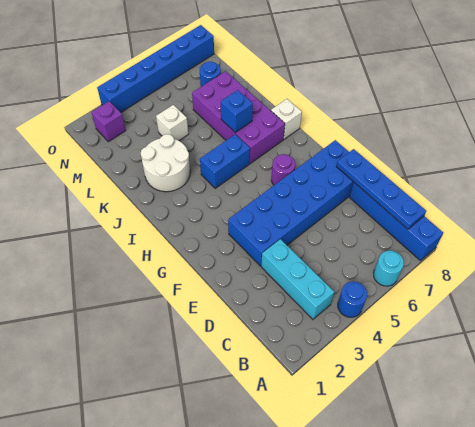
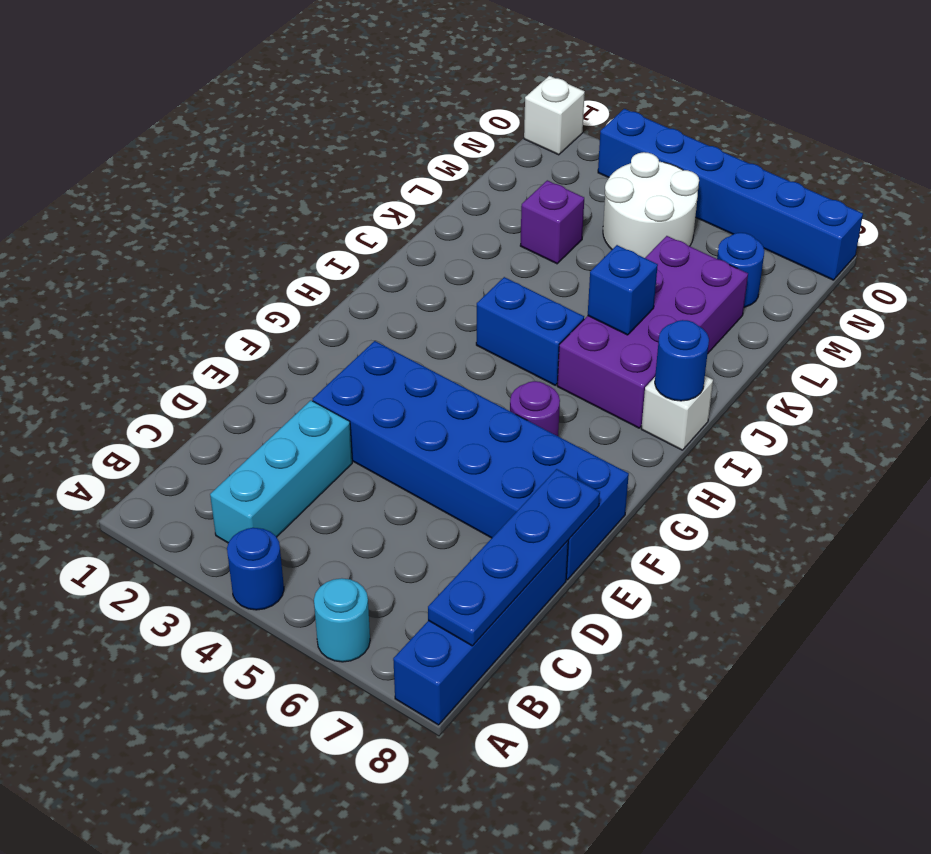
none -> blue 1x1 round brick [655,320,709,401]
white 2x2 round brick [141,134,190,192] -> white 2x2 round brick moved to [603,152,699,258]
white 1x1 brick [156,105,188,141] -> white 1x1 brick moved to [524,76,585,155]
purple 1x1 brick [91,101,126,142] -> purple 1x1 brick moved to [520,180,584,264]

